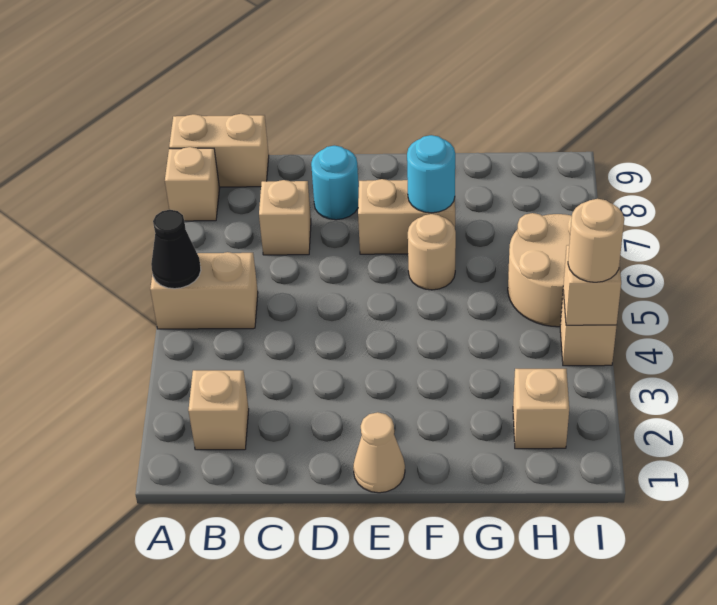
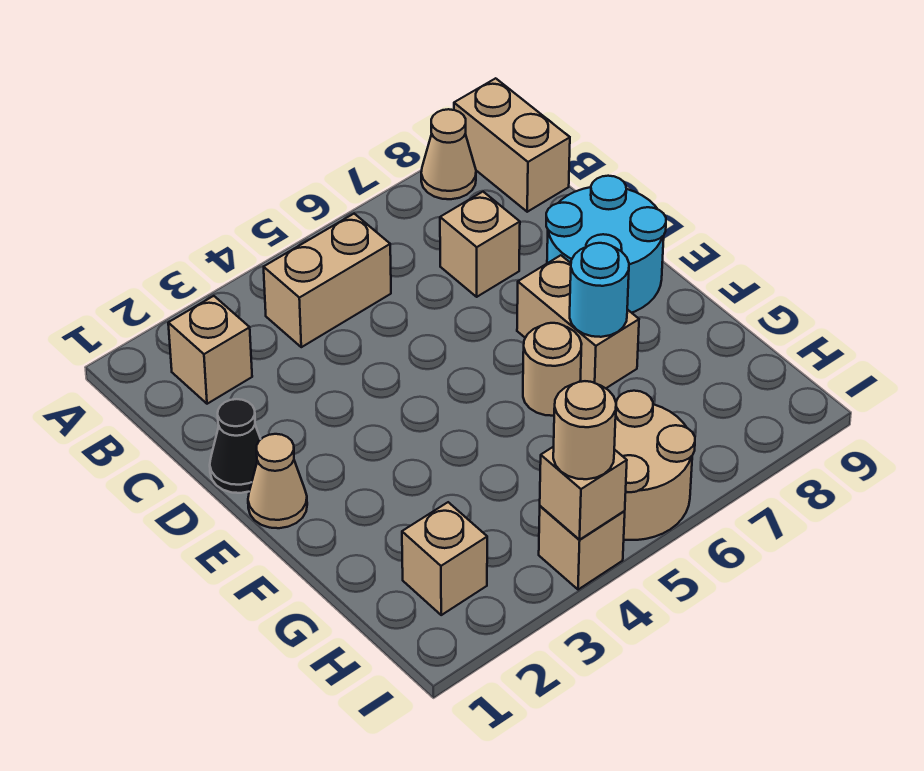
tan 1x2 brick [150,252,258,329] -> tan 1x2 brick turned to [264,214,391,347]
black 1x1 cone [151,210,201,289] -> black 1x1 cone moved to [210,399,261,493]
tan 1x1 brick [165,147,220,221] -> tan 1x1 cone [421,109,476,199]
cyan 1x1 round brick [311,146,359,220] -> cyan 2x2 round brick [546,176,666,313]

